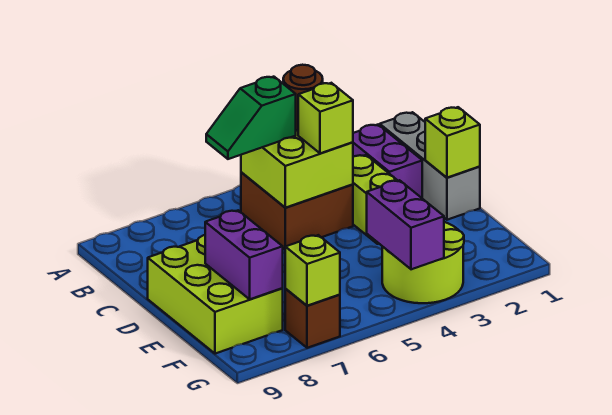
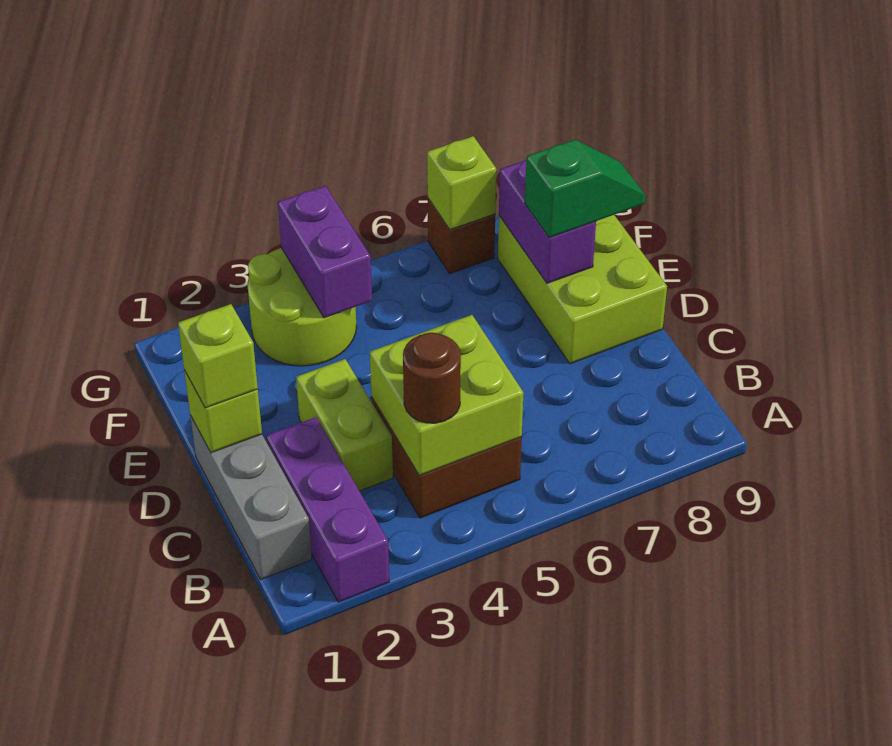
purple 1x2 brick [353,125,422,198] -> purple 1x3 brick [266,417,389,602]
green 1x2 slope [206,77,296,159] -> green 1x2 slope moved to [525,140,646,238]
lime 1x1 brick [298,83,353,153] -> lime 1x1 brick moved to [178,304,258,408]

